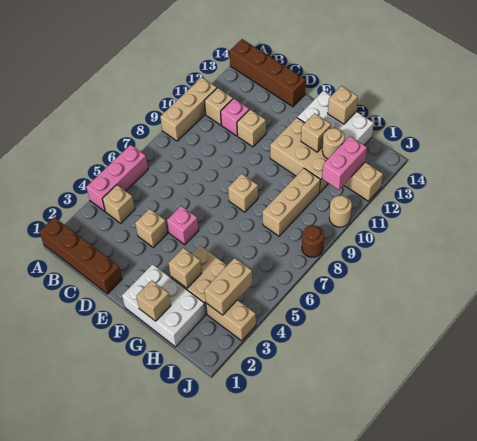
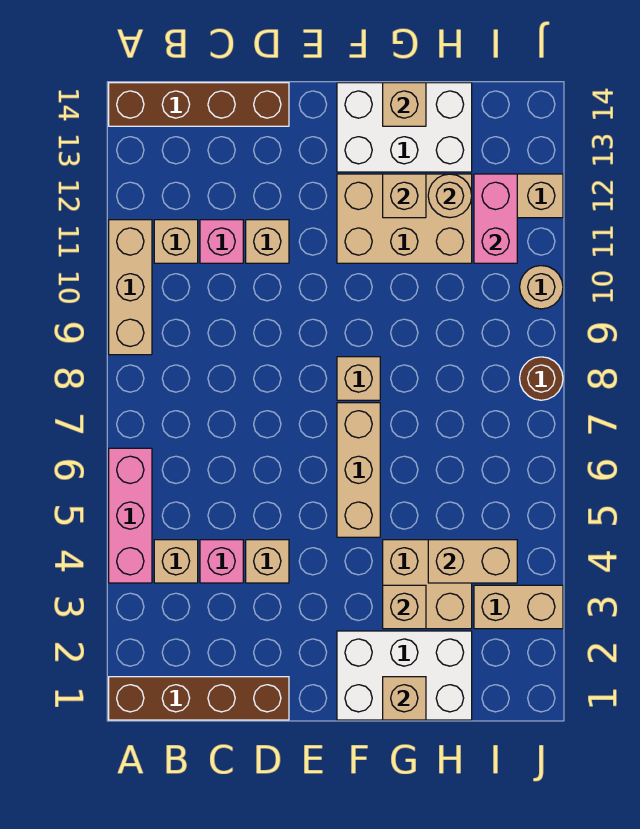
pink 1x1 brick [167,206,199,245] -> pink 1x1 brick moved to [200,540,243,583]
tan 1x3 brick [262,168,320,236] -> tan 1x3 brick moved to [337,403,380,537]
tan 1x2 brick [204,258,252,315] -> tan 1x2 brick turned to [428,540,517,583]

